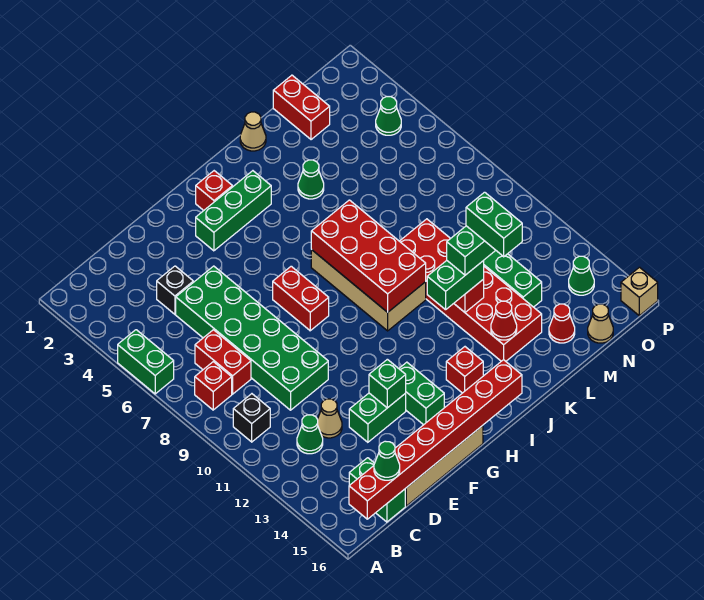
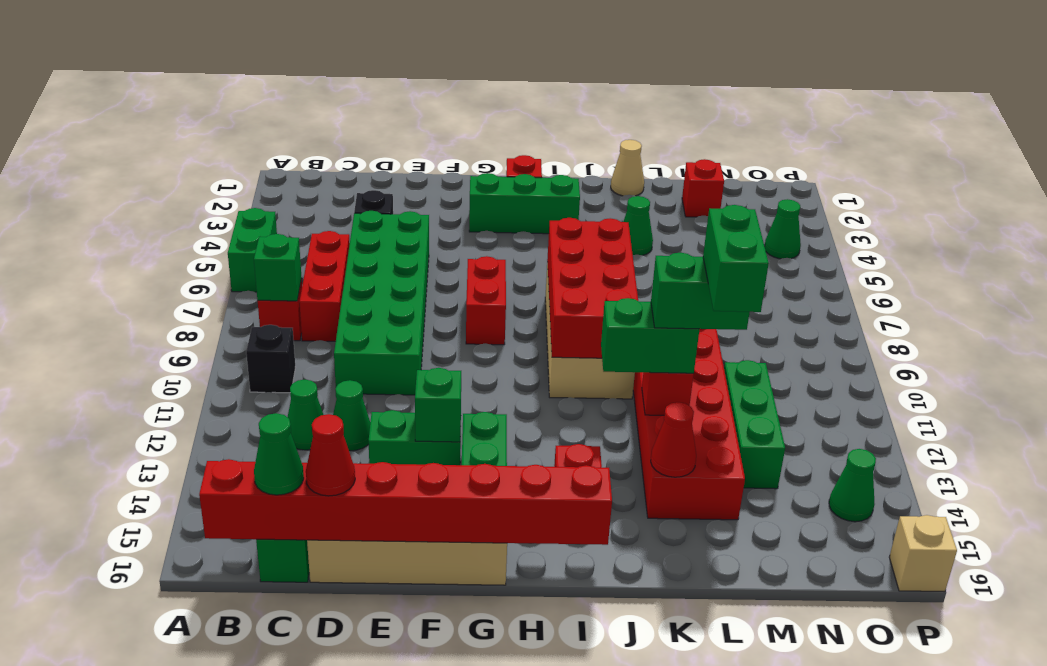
none -> green 1x1 brick [254,234,302,301]
red 1x2 brick [195,330,251,394] -> red 1x3 brick [299,231,350,341]
tan 1x1 cone [318,399,342,438] -> green 1x1 cone [333,380,370,451]
red 1x2 brick [273,75,330,140] -> red 1x1 brick [682,159,724,217]
red 1x1 cone [549,304,575,343] -> red 1x1 cone moved to [306,414,355,496]
tan 1x1 cone [588,304,613,343] -> none

